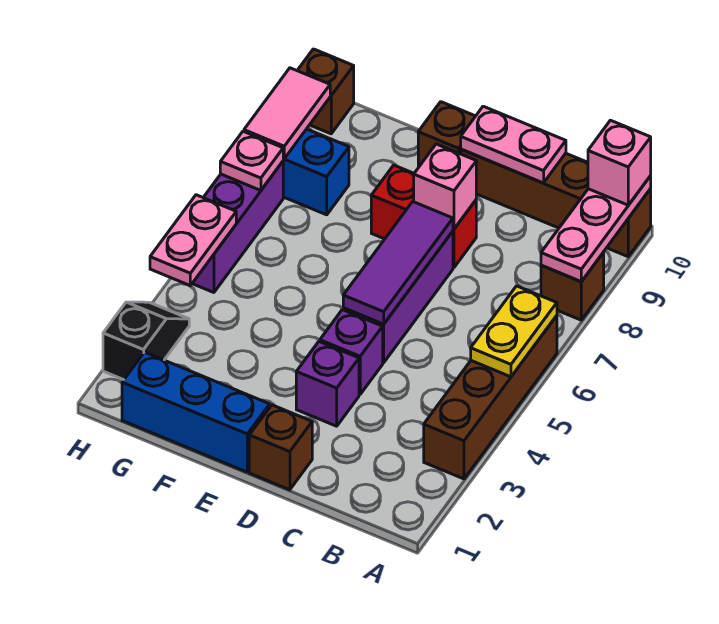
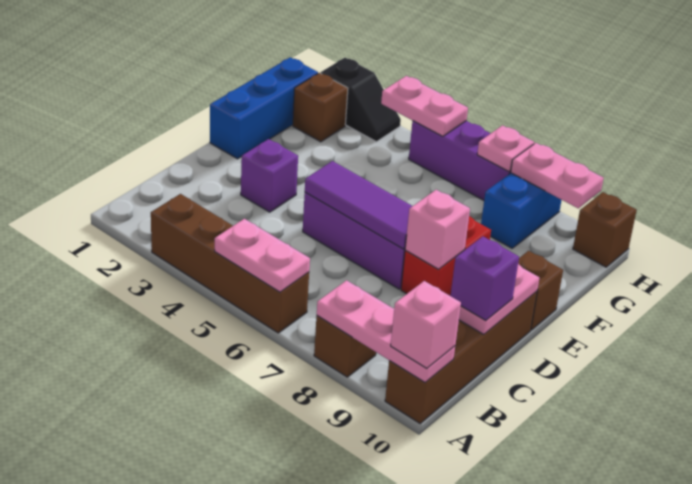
yellow 1x2 plate [471,286,557,377] -> pink 1x2 plate [215,219,310,292]
brown 1x1 brick [249,405,312,490] -> brown 1x1 brick moved to [293,73,348,142]
purple 1x1 brick [320,310,383,394] -> purple 1x1 brick moved to [451,237,519,320]
pink 1x2 tile [244,68,330,159] -> pink 1x2 plate [511,143,604,208]

